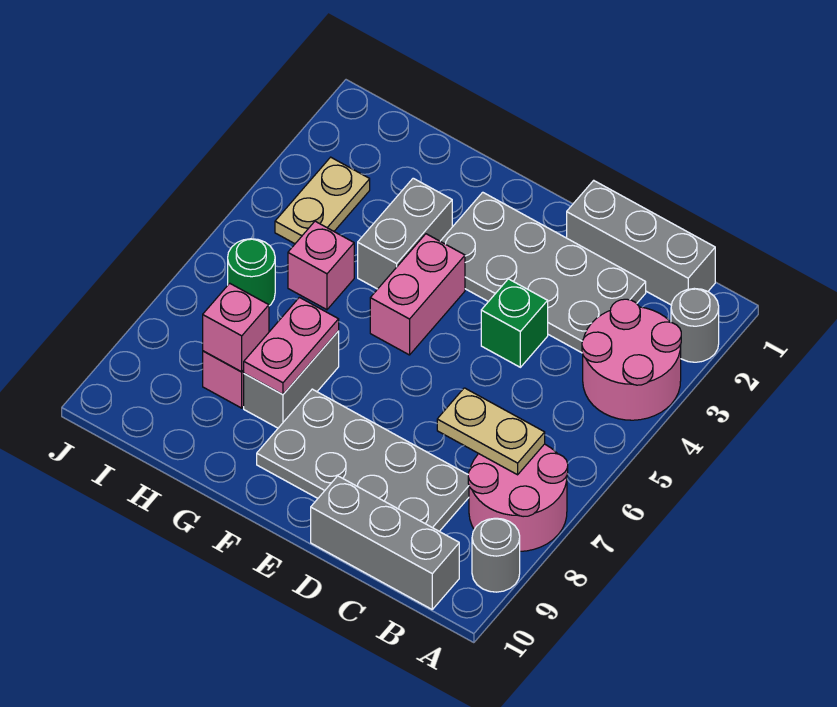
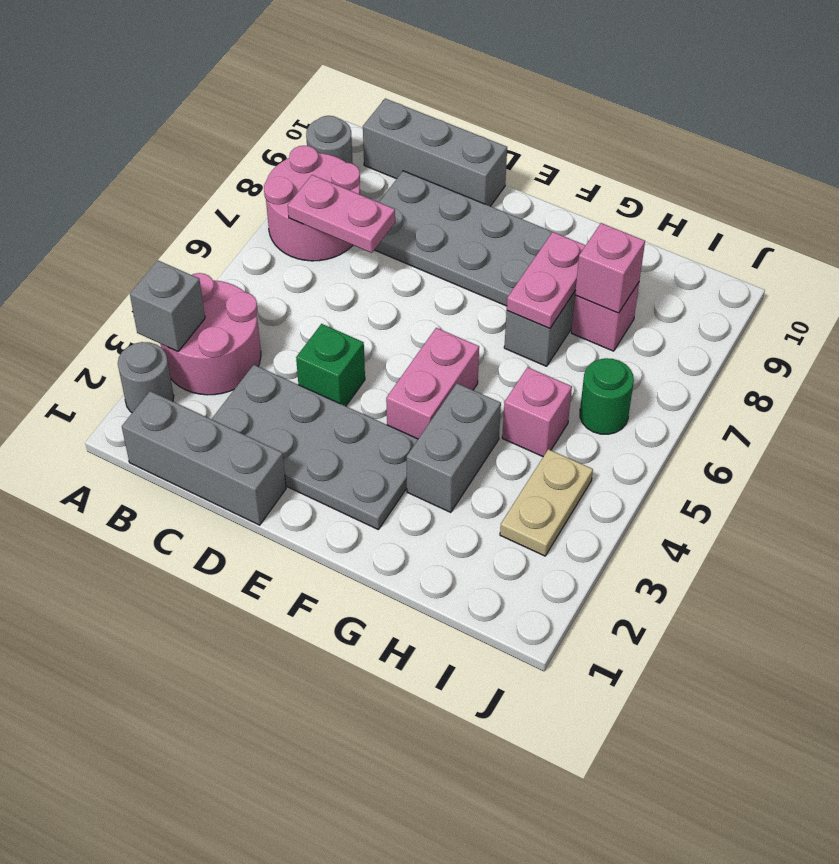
none -> grey 1x1 brick [130,261,205,352]
tan 1x2 plate [437,388,545,475] -> pink 1x2 plate [288,175,395,253]

